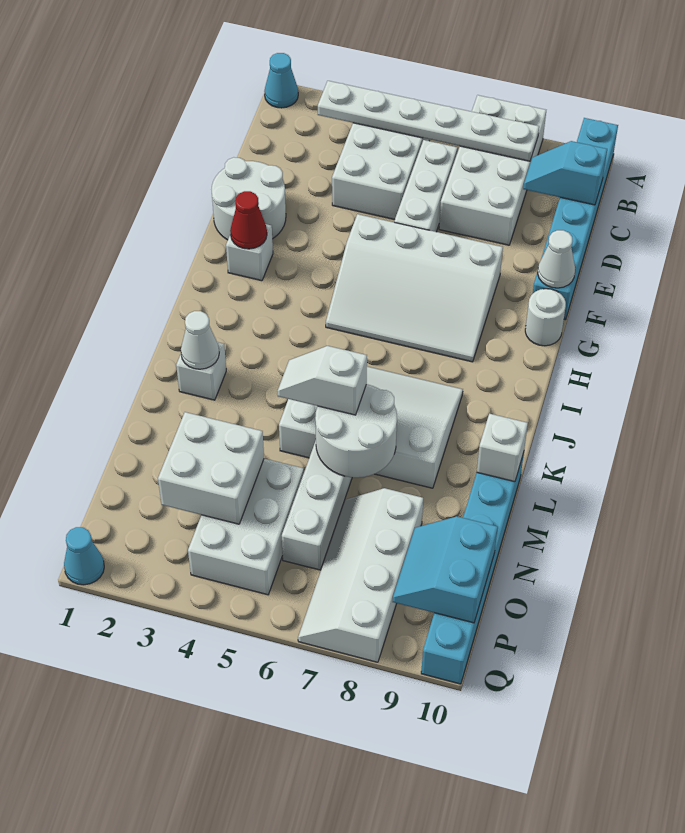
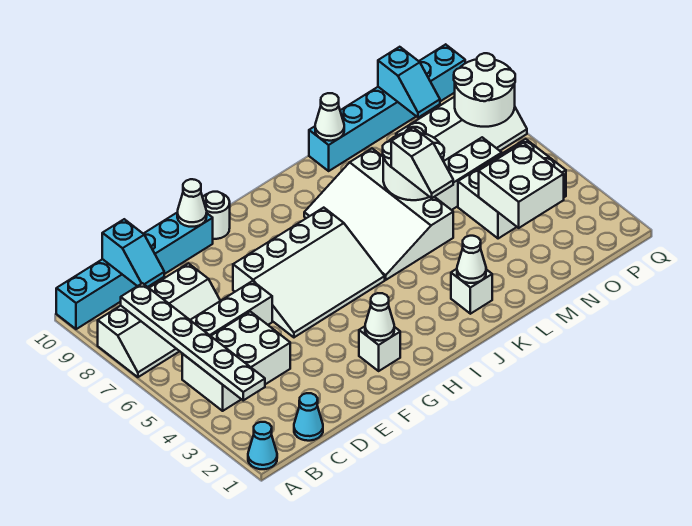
white 2x4 brick [439,95,546,245] -> white 2x4 slope [98,263,220,377]
white 2x2 round brick [212,157,286,240] -> white 2x2 round brick moved to [454,53,515,127]
white 3x4 slope [326,214,503,362] -> white 3x4 slope turned to [233,208,385,337]
red 1x1 cone [230,191,267,249] -> white 1x1 cone [365,293,394,341]
white 1x1 brick [477,413,528,482] -> white 1x1 cone [315,93,344,141]
cyan 2x2 slope [393,516,498,623] -> cyan 1x2 slope [378,47,440,118]
cyan 1x1 cone [64,527,104,585] -> cyan 1x1 cone moved to [294,393,323,441]

